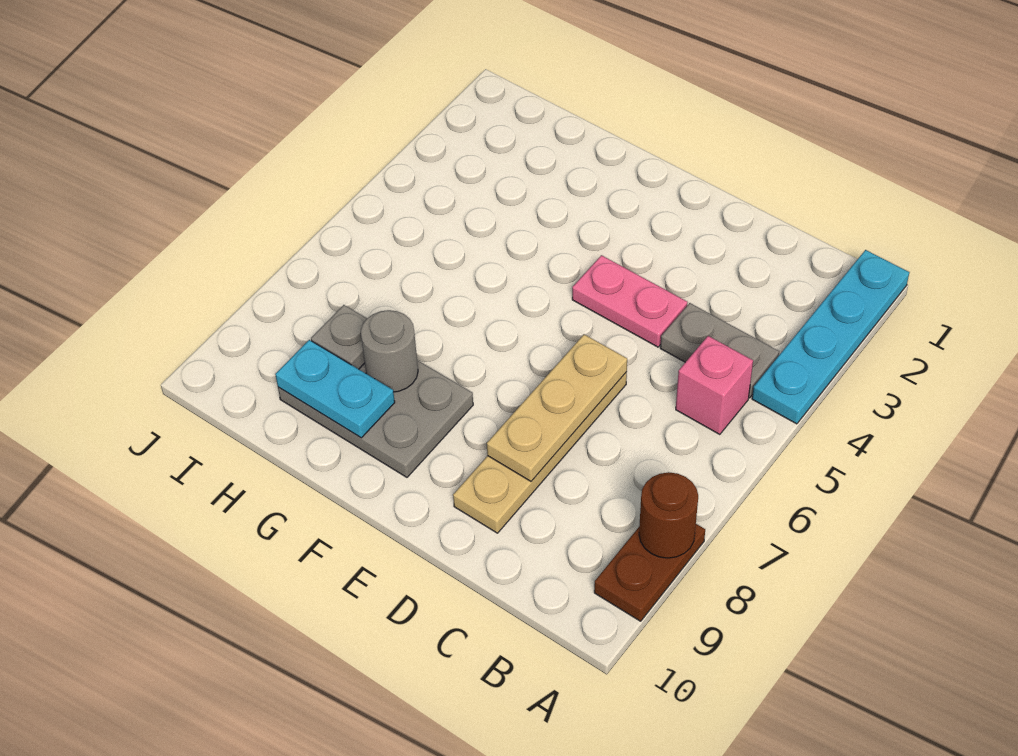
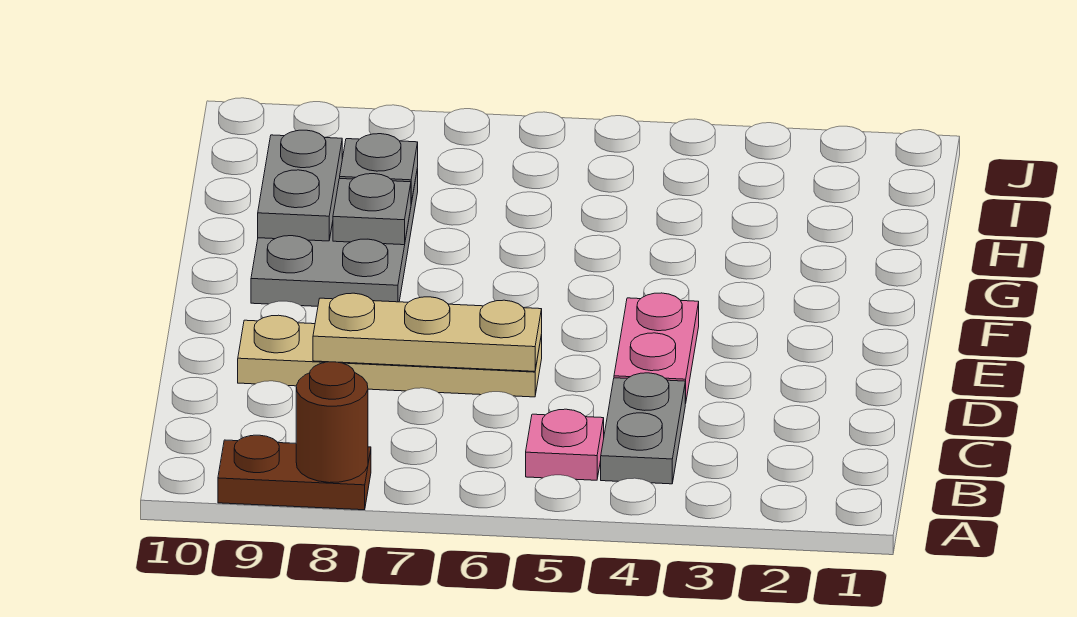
cyan 1x4 plate [752,250,909,424] -> none
pink 1x1 brick [676,336,753,435] -> pink 1x1 plate [526,409,604,480]
grey 1x1 round brick [361,310,418,392] -> grey 1x1 plate [333,174,411,245]
cyan 1x2 plate [275,340,395,438] -> grey 1x2 plate [258,130,342,241]

